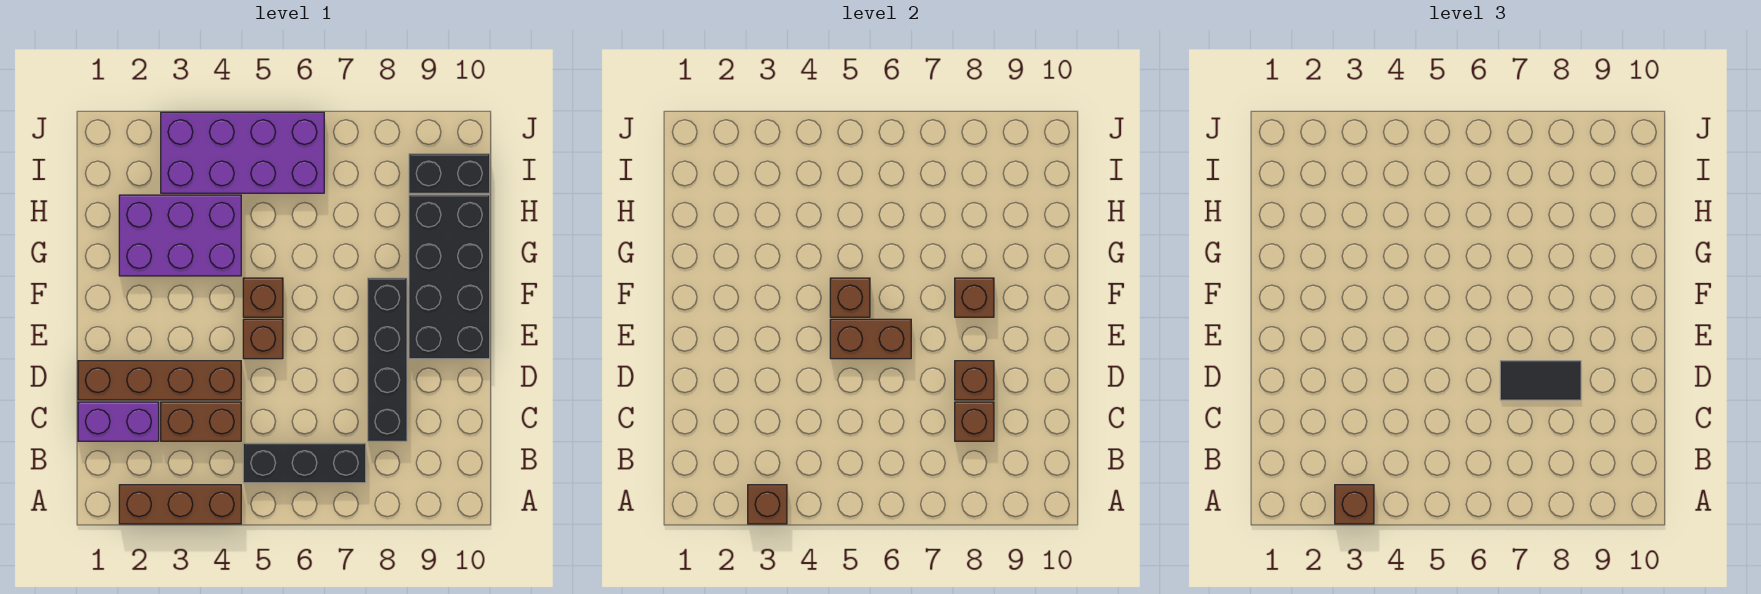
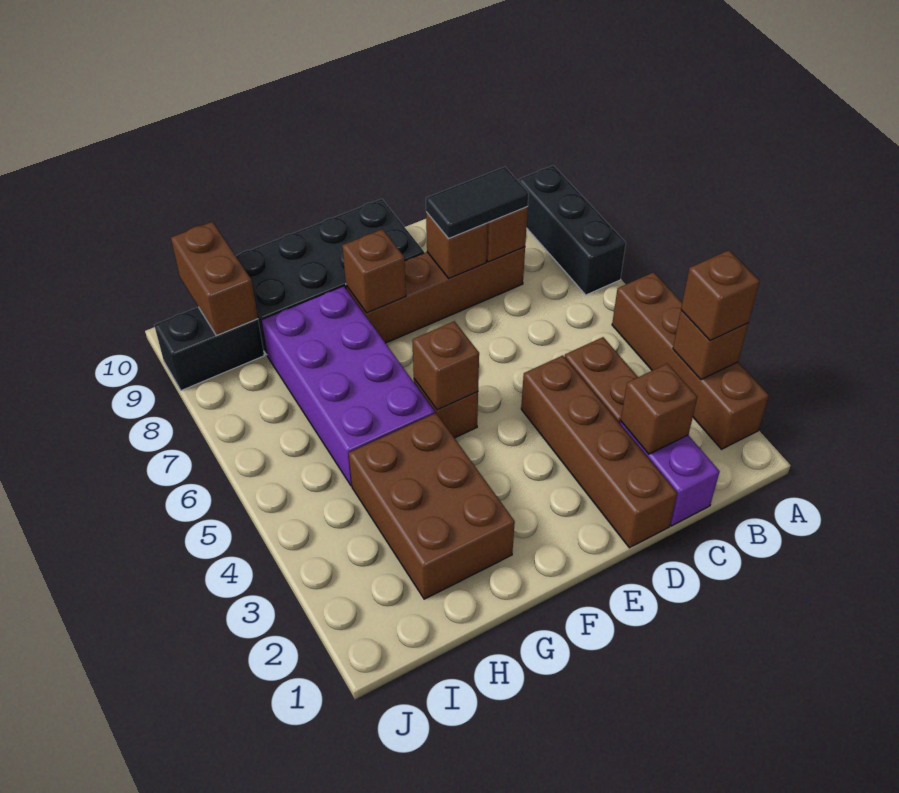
brown 1x3 brick [119,485,241,524] -> brown 1x4 brick [612,272,769,449]
black 1x3 brick [243,443,366,483] -> black 1x3 brick moved to [519,165,626,295]
black 1x4 brick [368,278,407,441] -> brown 1x4 brick [346,247,525,343]
black 1x2 tile [1500,361,1581,400] -> black 1x2 tile turned to [426,167,529,239]
brown 1x1 brick [243,319,283,359] -> brown 1x1 brick moved to [621,364,697,454]
brown 1x2 brick [830,319,911,359] -> brown 1x2 brick moved to [171,222,258,336]
purple 2x3 brick [119,195,241,276] -> brown 2x3 brick [349,413,515,599]
purple 2x4 brick [161,112,324,193] -> purple 2x4 brick moved to [261,286,435,486]
black 1x2 brick [409,154,490,193] -> black 1x2 brick turned to [154,307,264,391]

